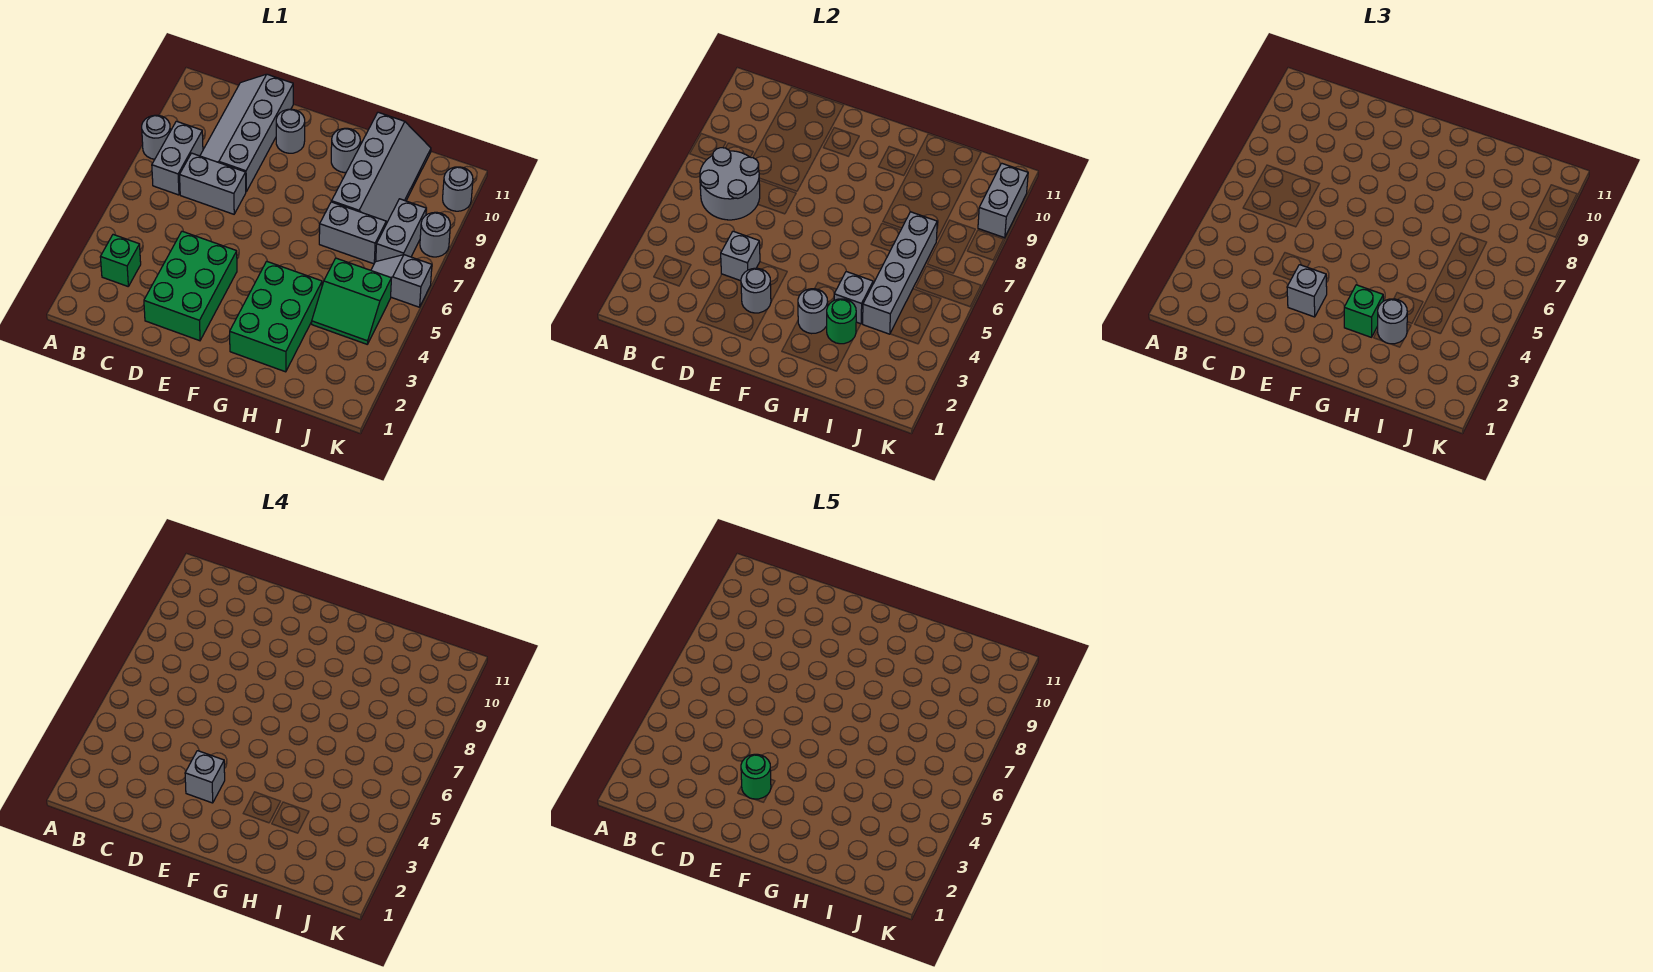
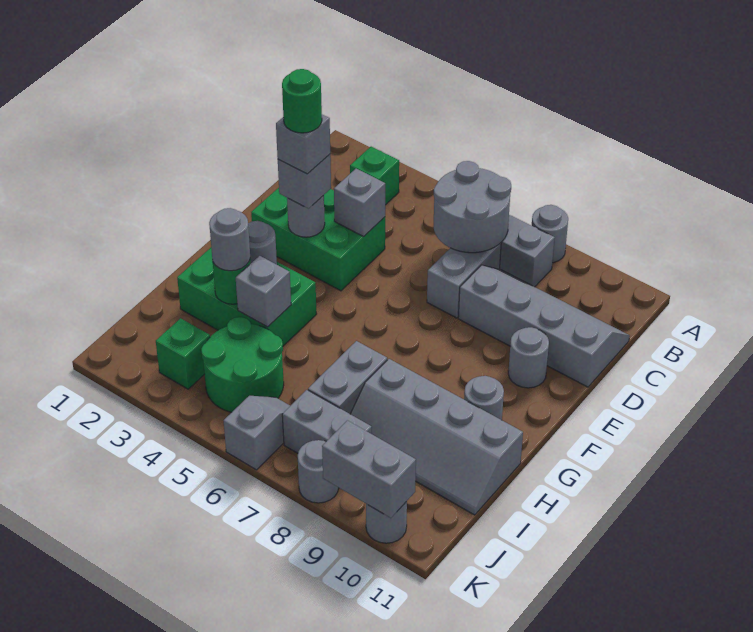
green 1x1 brick [1344,285,1383,337] -> green 1x1 brick moved to [156,318,210,389]
green 2x2 slope [312,258,391,344] -> green 2x2 round brick [201,317,284,412]
grey 1x4 brick [863,212,937,334] -> none

